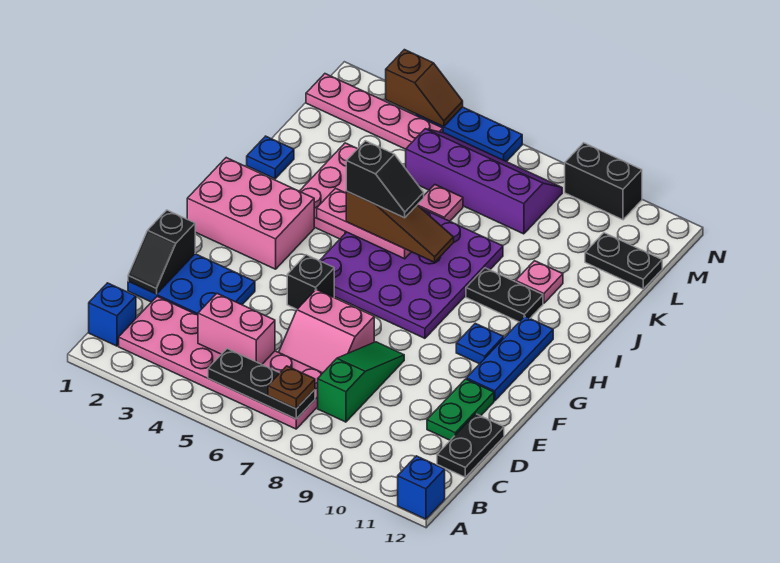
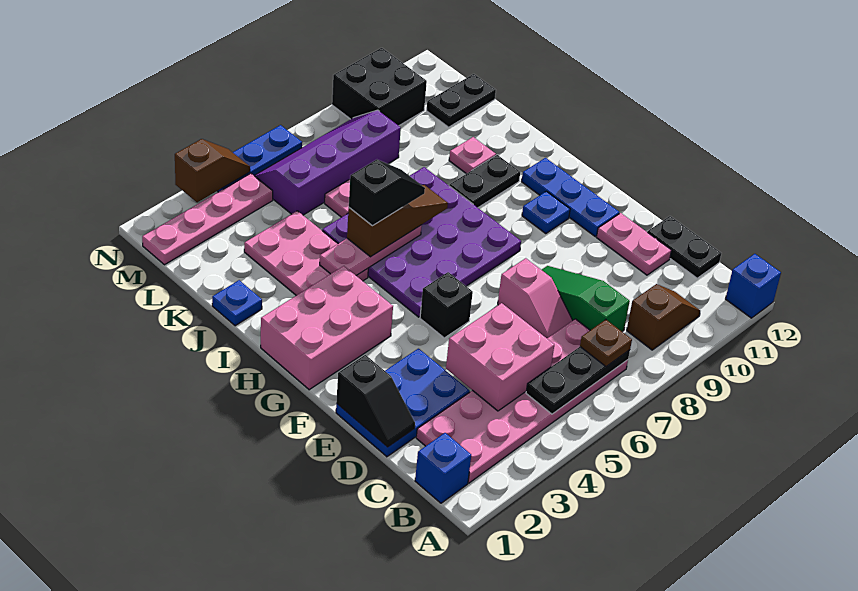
none -> brown 1x2 slope [627,284,700,350]
pink 1x2 brick [198,294,275,364] -> pink 2x2 brick [446,303,554,411]
pink 2x2 slope [279,289,374,373] -> pink 1x2 slope [498,258,573,338]
green 1x2 plate [427,379,494,440] -> pink 1x2 plate [597,213,671,275]
black 1x2 brick [565,143,642,220] -> black 2x2 brick [332,48,427,126]

